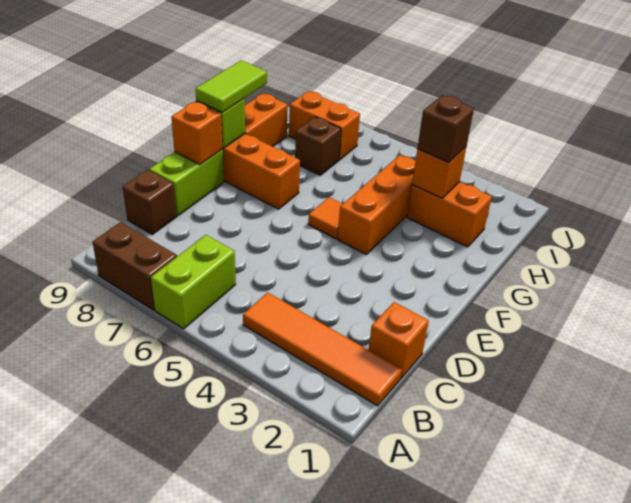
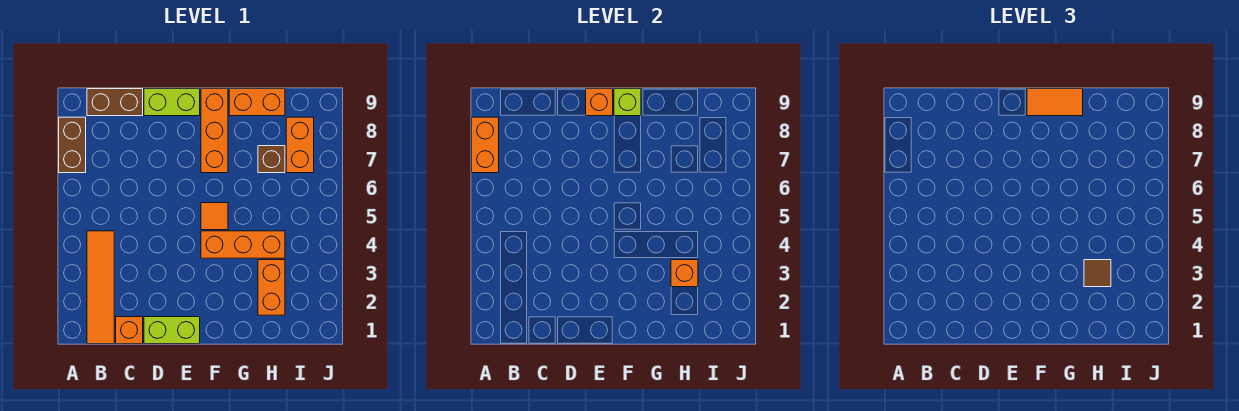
lime 1x2 brick [151,235,236,329] -> lime 1x2 brick moved to [144,317,200,344]
none -> orange 1x2 brick [472,117,499,173]
brown 1x1 brick [123,170,177,234] -> brown 1x2 brick [87,89,143,116]
lime 1x2 tile [195,60,267,112] -> orange 1x2 tile [1027,89,1083,116]
brown 1x1 brick [418,95,474,163] -> brown 1x1 tile [1084,260,1111,287]

